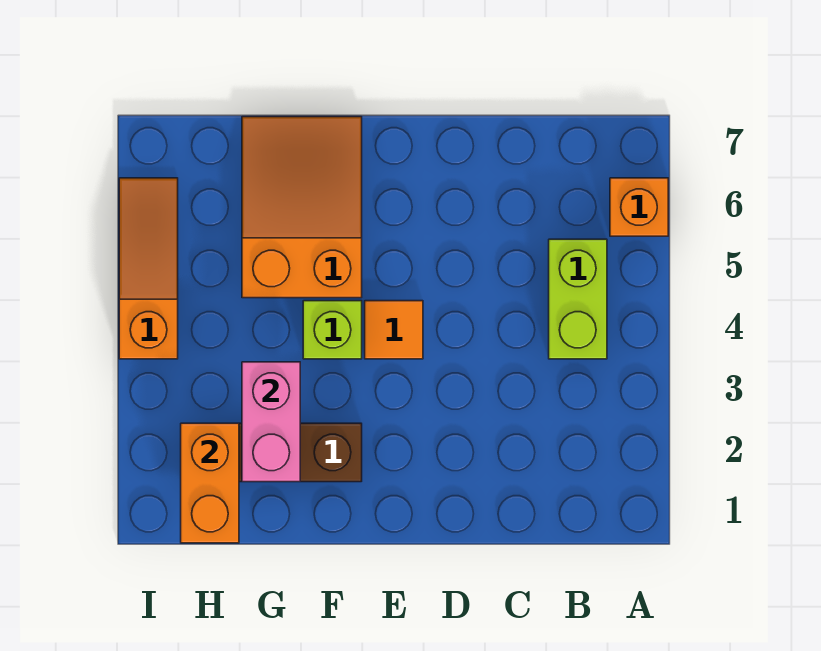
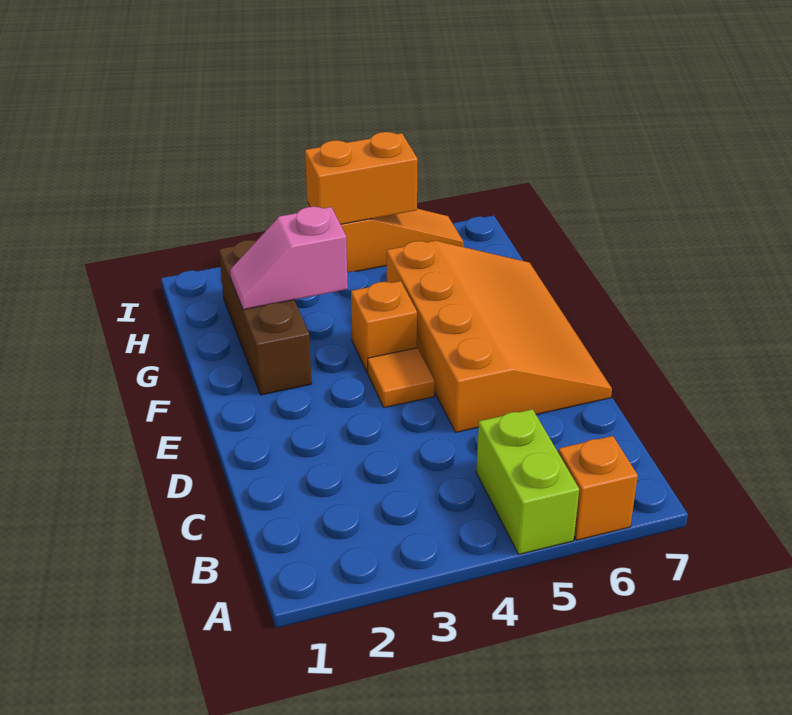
lime 1x2 brick [549,239,607,359] -> lime 1x2 brick turned to [476,409,579,554]
lime 1x1 brick [303,301,362,359] -> orange 1x1 brick [351,281,417,373]
orange 2x3 slope [242,117,362,298] -> orange 3x4 slope [387,241,612,432]
pink 1x2 brick [242,362,300,482] -> pink 1x2 slope [230,207,348,310]
orange 1x2 brick [181,423,239,543] -> orange 1x2 brick moved to [305,132,418,224]

